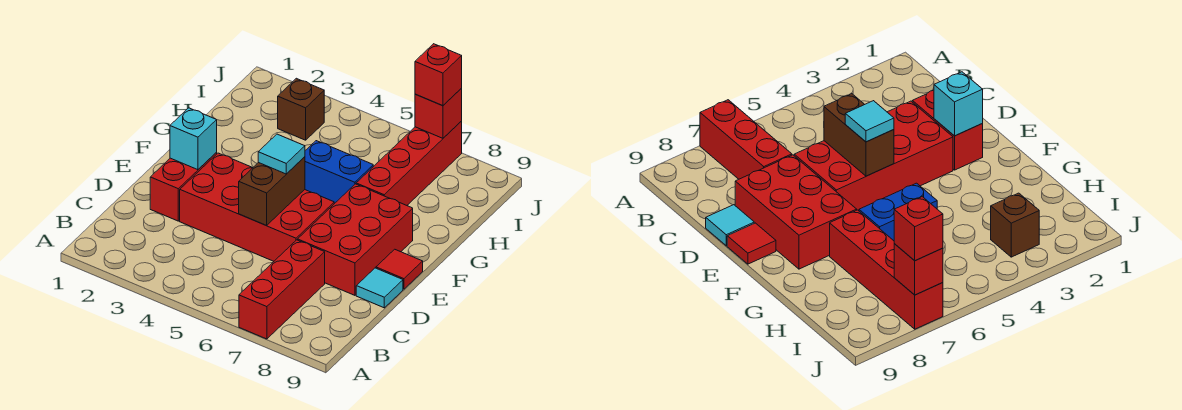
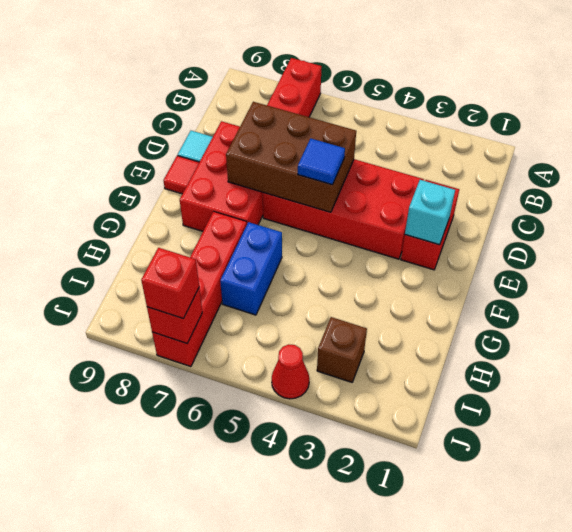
brown 1x2 brick [239,157,305,226] -> brown 2x3 brick [226,102,356,212]
cyan 1x1 tile [258,134,305,174] -> blue 1x1 tile [298,138,345,185]
blue 1x2 brick [305,141,373,204] -> blue 1x2 brick turned to [220,222,282,315]
none -> red 1x1 cone [272,344,309,399]

